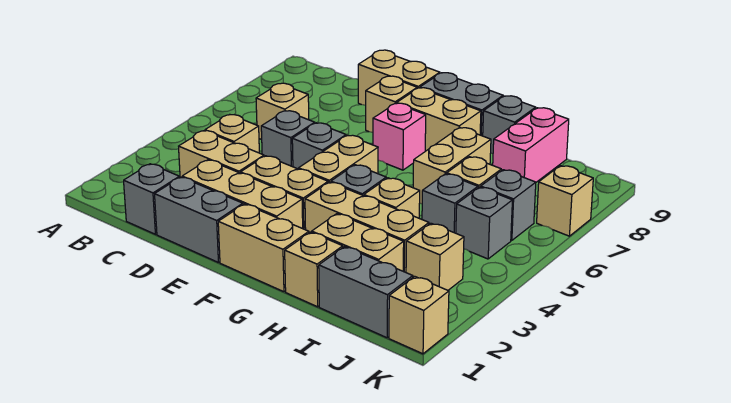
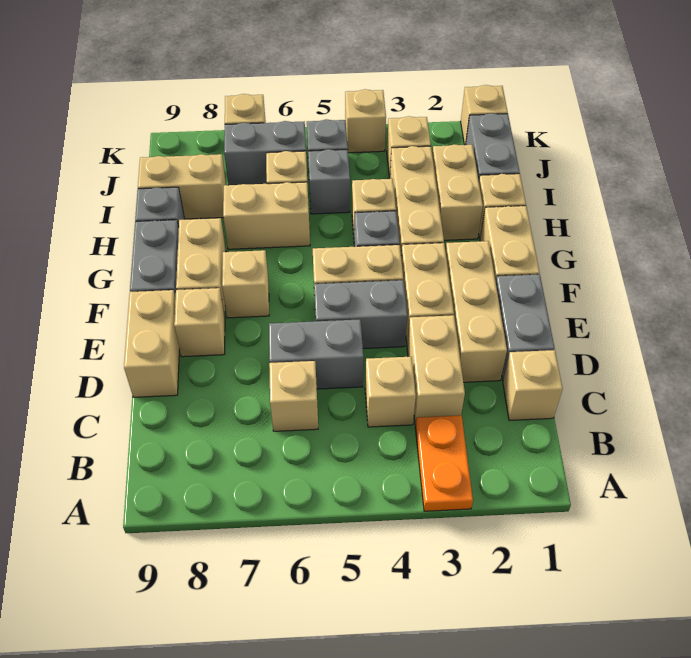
none -> orange 1x2 plate [415,415,473,511]
grey 1x1 brick [124,164,179,234] -> tan 1x1 brick [503,350,563,420]
grey 1x1 brick [261,111,315,167] -> grey 1x2 brick [269,319,363,389]
grey 1x1 brick [292,123,346,169] -> grey 1x2 brick [314,280,407,349]
pink 1x1 brick [373,103,426,170] -> tan 1x1 brick [222,250,269,318]
pink 1x2 brick [493,108,569,182] -> tan 1x2 brick [138,154,226,219]
grey 1x1 brick [481,170,536,241] -> grey 1x2 brick [224,121,306,185]
none -> tan 1x1 brick [345,89,386,153]

